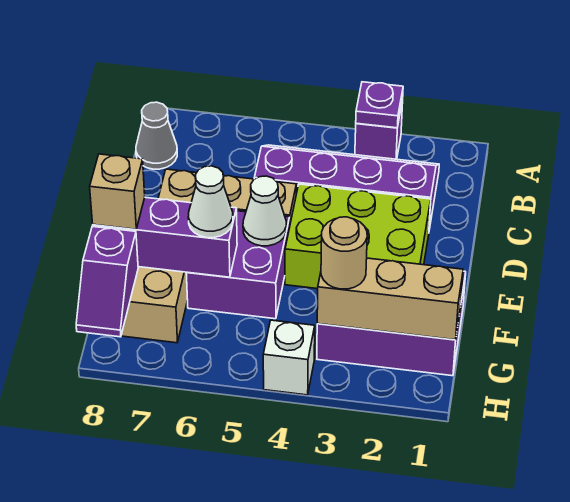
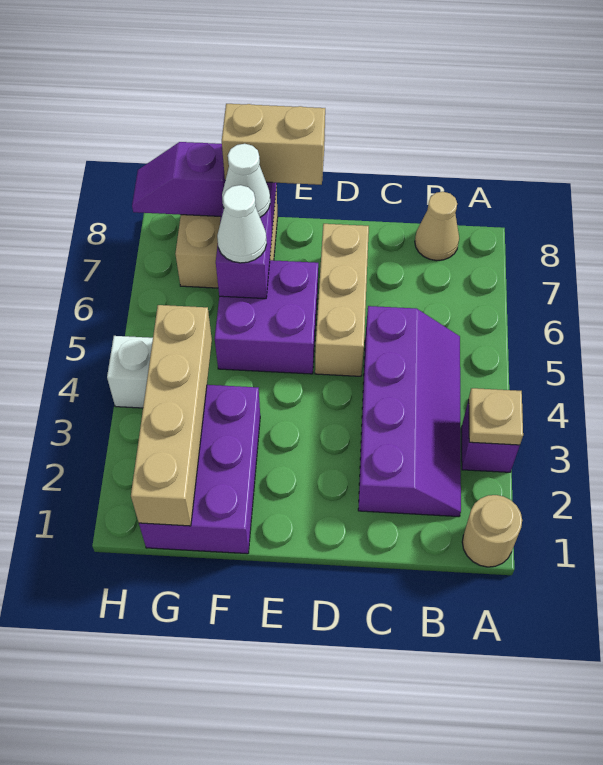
purple 1x1 plate [356,82,403,128] -> tan 1x1 plate [469,388,523,445]
grey 1x1 cone [136,102,177,169] -> tan 1x1 cone [415,192,459,261]
lime 2x3 brick [285,184,431,289] -> none
white 1x1 cone [243,176,286,246] -> white 1x1 cone moved to [222,144,270,217]
tan 1x1 brick [90,154,145,229] -> tan 1x2 brick [222,104,325,185]
tan 1x3 brick [317,258,463,340] -> tan 1x4 brick [131,305,212,526]
tan 1x1 round brick [321,217,367,289] -> tan 1x1 round brick moved to [462,495,522,567]

